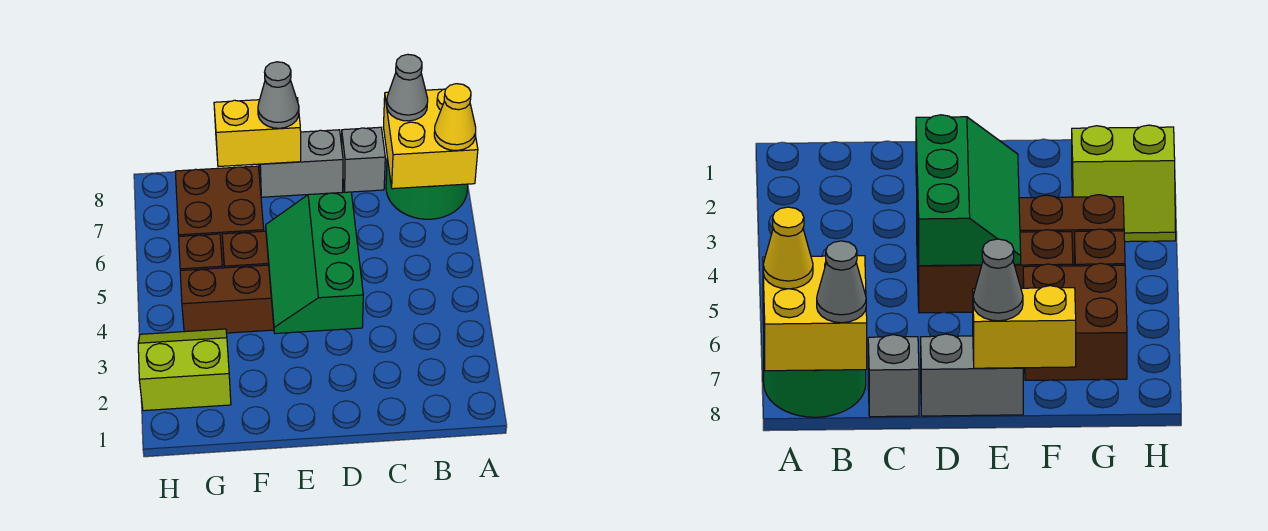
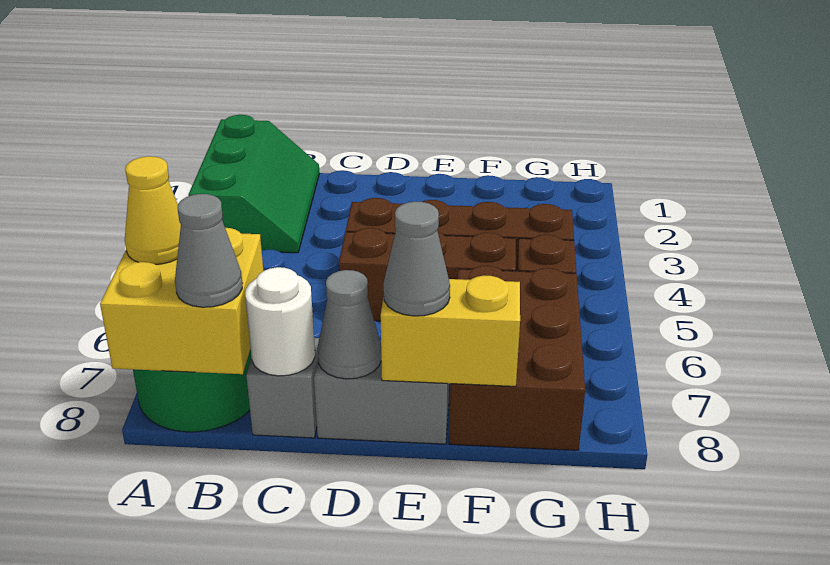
none -> white 1x1 round brick [245,267,315,376]
green 2x3 slope [266,192,363,333] -> green 2x3 slope moved to [188,115,320,253]
none -> grey 1x1 cone [318,270,381,379]
brown 2x2 brick [175,166,264,265] -> brown 2x3 brick [449,266,585,450]
lime 2x2 slope [138,329,231,411] -> none

